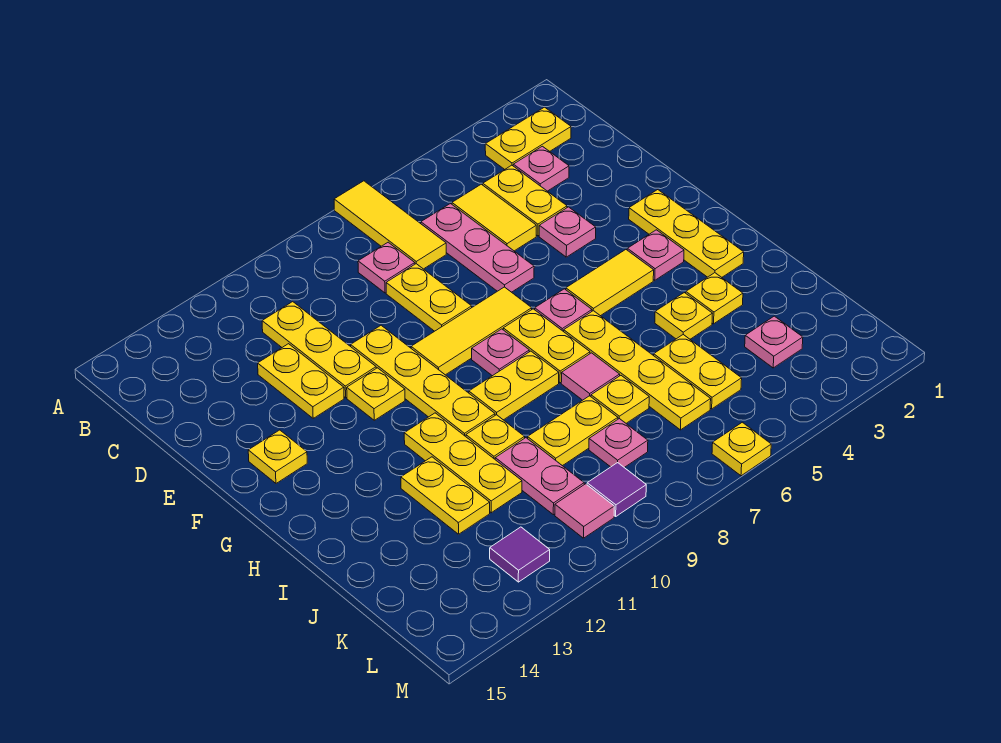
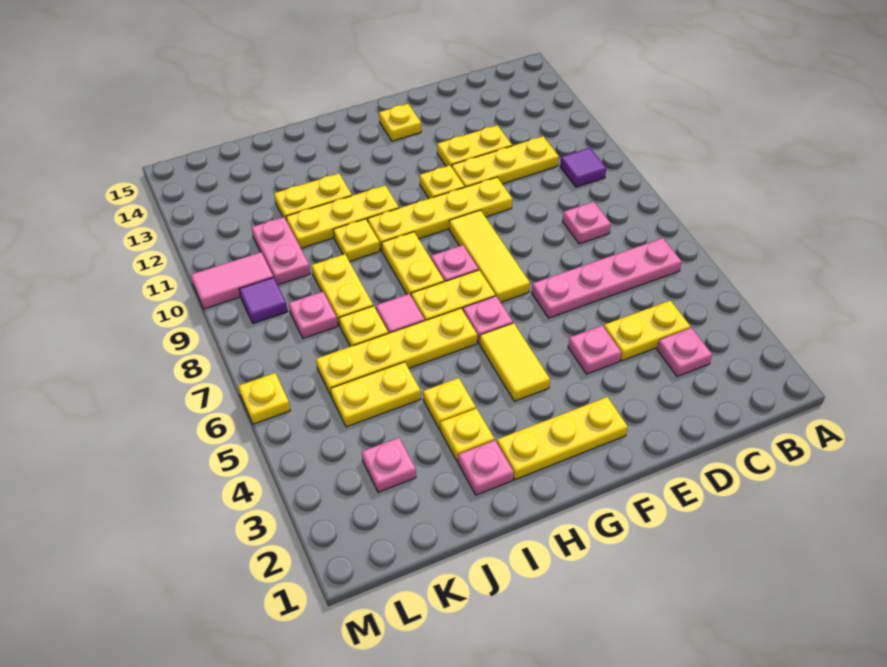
yellow 1x3 tile [334,181,446,269] -> none
yellow 1x2 plate [485,107,571,170] -> none
yellow 1x2 tile [452,184,536,251] -> none
pink 1x3 plate [421,204,534,292] -> pink 1x4 plate [532,238,682,318]
yellow 1x2 plate [386,264,472,331] -> none
pink 1x1 plate [627,230,684,280] -> pink 1x1 plate moved to [458,440,514,495]
pink 1x2 plate [495,438,584,515] -> pink 1x2 plate turned to [251,217,310,285]
pink 1x1 tile [555,484,614,538] -> pink 1x2 tile [191,252,273,309]
purple 1x1 tile [490,527,550,582] -> purple 1x1 tile moved to [560,148,606,187]

